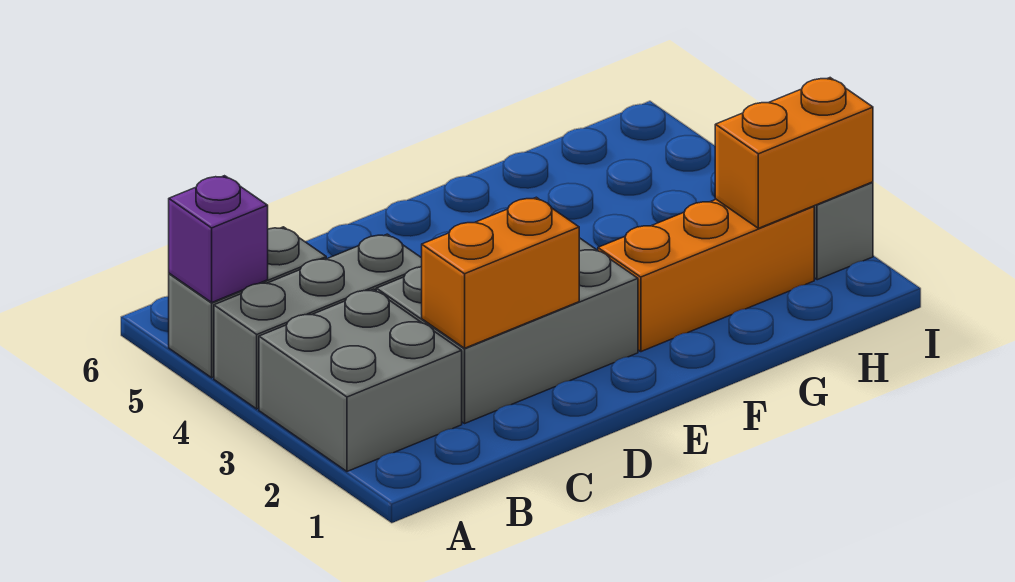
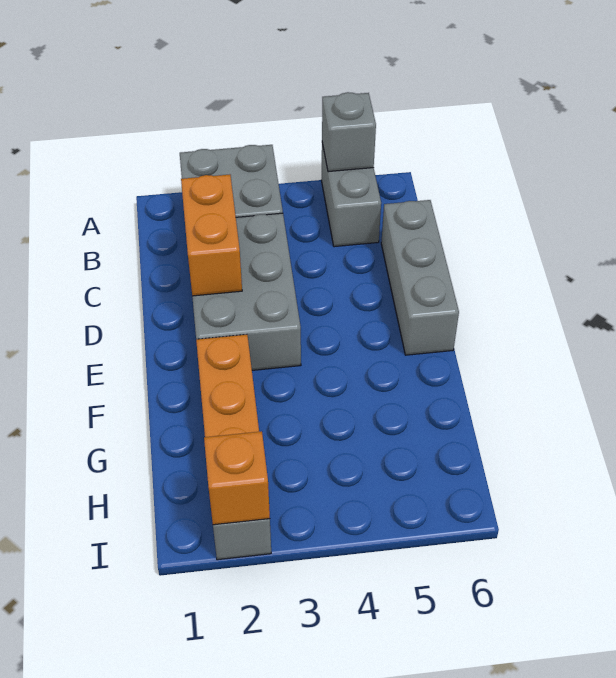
grey 1x3 brick [214,234,422,409] -> grey 1x3 brick moved to [381,200,459,355]
purple 1x1 brick [169,176,268,302] -> grey 1x1 brick [322,92,376,172]
orange 1x2 brick [715,78,873,228] -> orange 1x1 brick [204,431,270,525]

